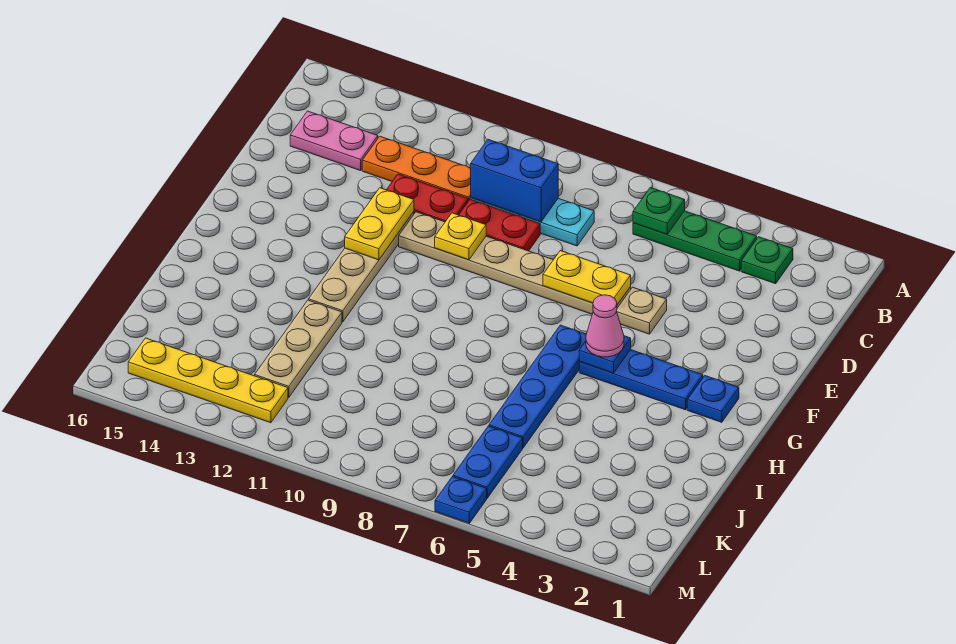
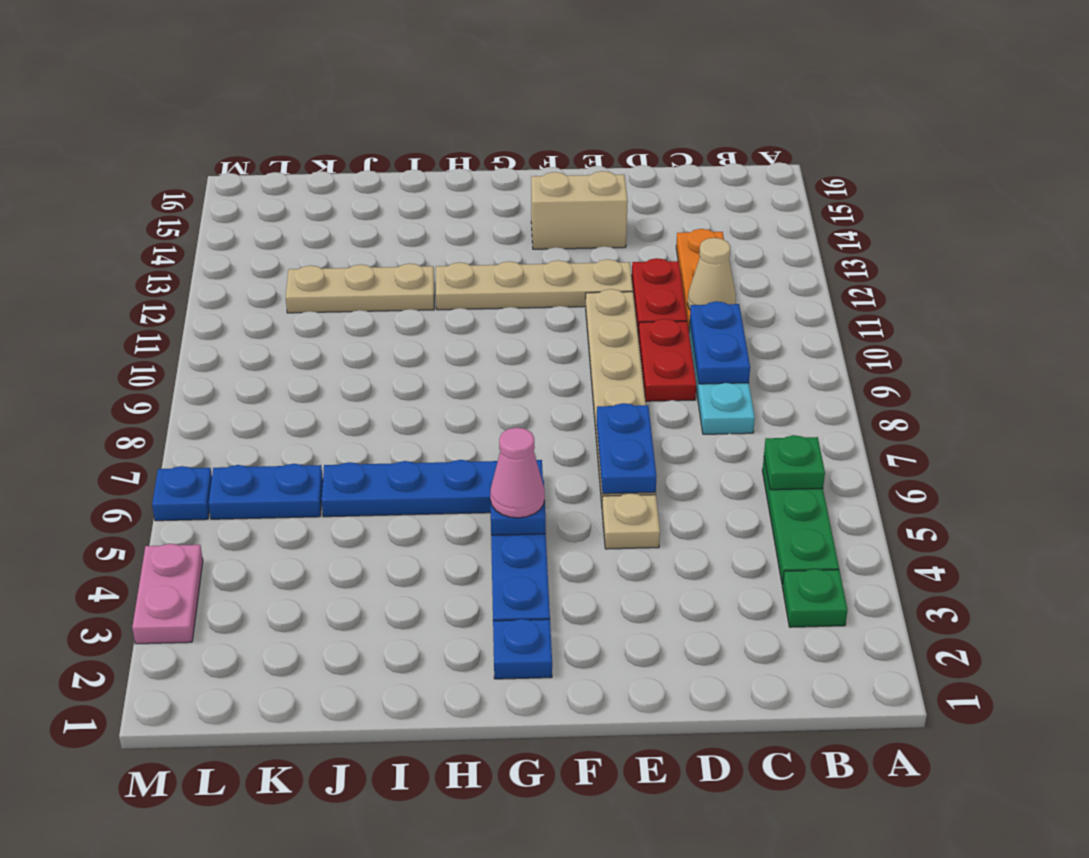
blue 1x2 brick [471,139,558,222] -> blue 1x2 plate [690,301,750,384]
none -> tan 1x1 cone [688,238,736,309]
pink 1x2 plate [290,111,378,171] -> pink 1x2 plate moved to [132,544,203,644]
yellow 1x2 plate [543,251,631,305] -> blue 1x2 plate [597,403,656,494]
yellow 1x1 plate [435,213,486,260] -> none
yellow 1x2 plate [345,188,414,260] -> none
none -> tan 1x2 brick [531,171,628,249]
yellow 1x4 plate [128,338,288,423] -> none

